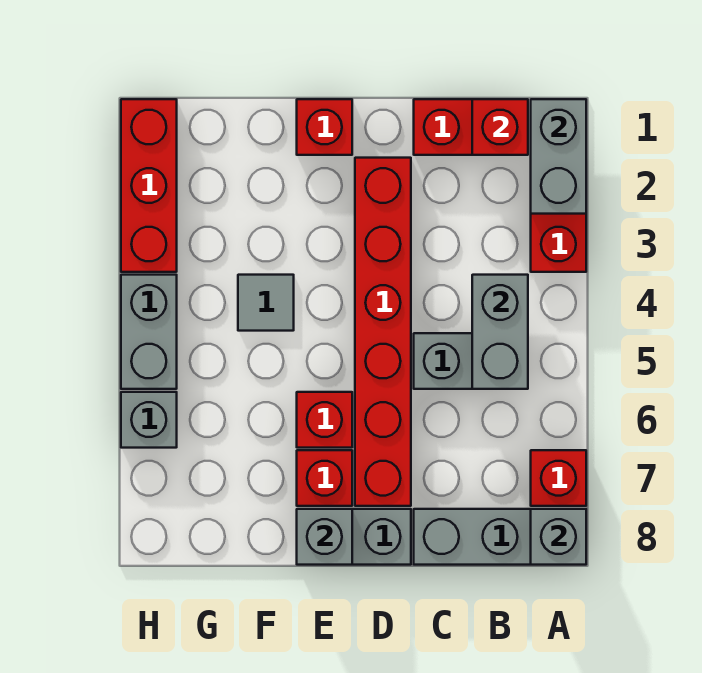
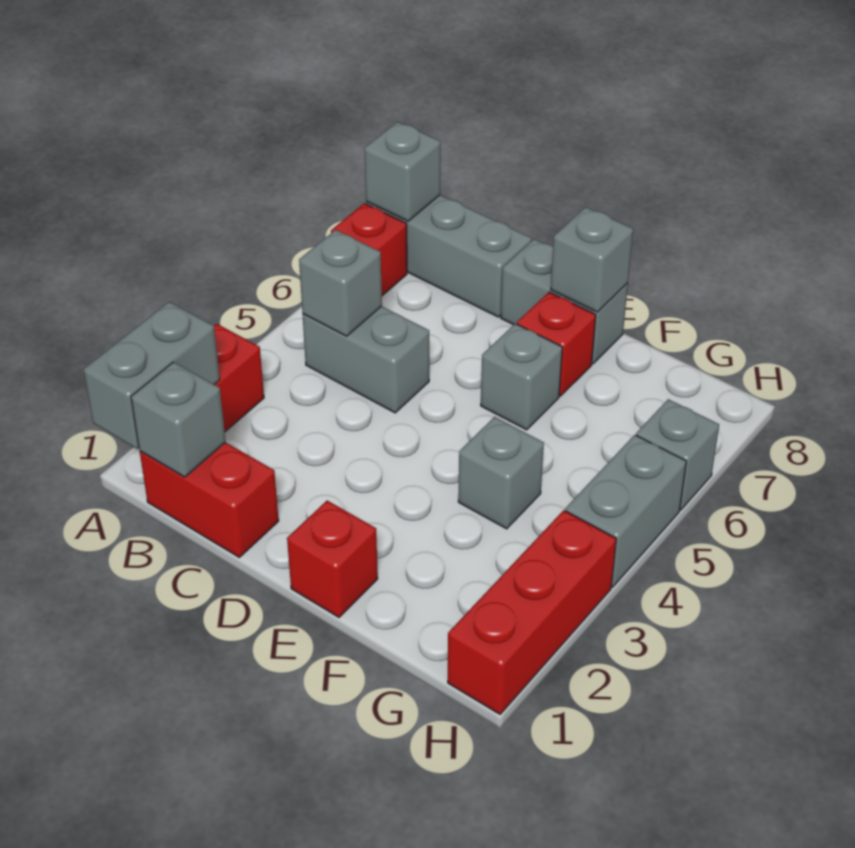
red 1x1 brick [472,99,528,155] -> grey 1x1 brick [131,362,226,477]
grey 1x2 brick [472,275,528,389] -> grey 1x1 brick [299,230,382,336]
red 1x6 brick [355,158,411,506] -> none
red 1x1 brick [297,392,352,448] -> grey 1x1 brick [481,324,562,430]
grey 1x1 tile [238,275,294,331] -> grey 1x1 brick [458,417,544,529]

